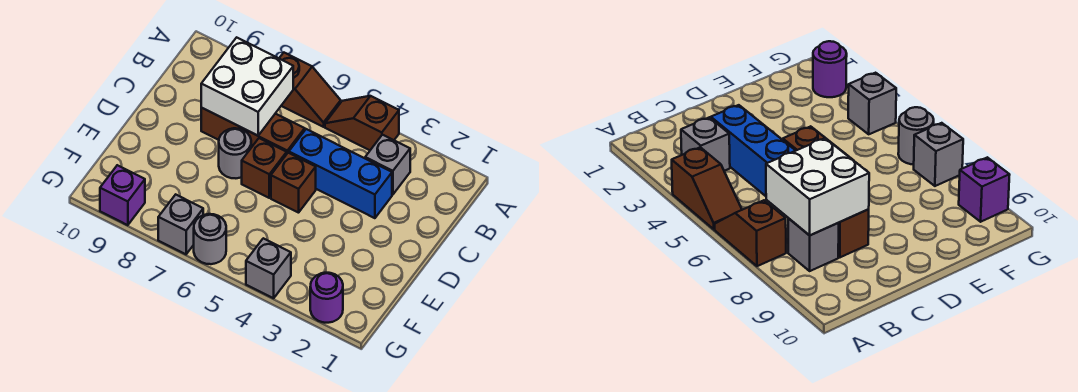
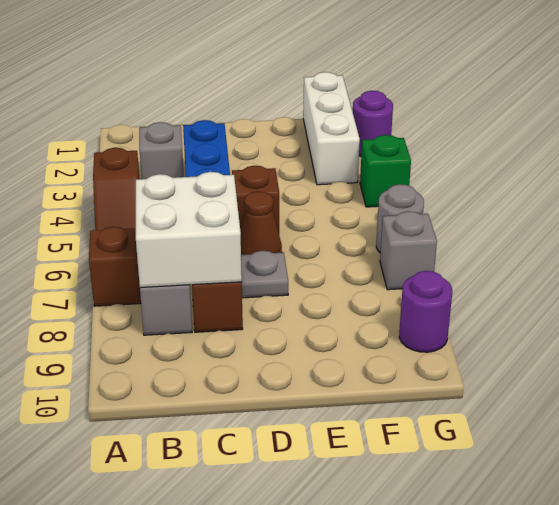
brown 1x1 brick [242,138,287,198] -> brown 1x1 cone [240,191,282,255]
grey 1x1 round brick [219,128,251,178] -> grey 1x1 plate [241,251,288,298]
none -> white 1x3 brick [303,72,360,185]
grey 1x1 brick [246,238,291,298] -> green 1x1 brick [360,135,411,207]
purple 1x1 brick [100,165,145,225] -> purple 1x1 round brick [399,271,452,352]

